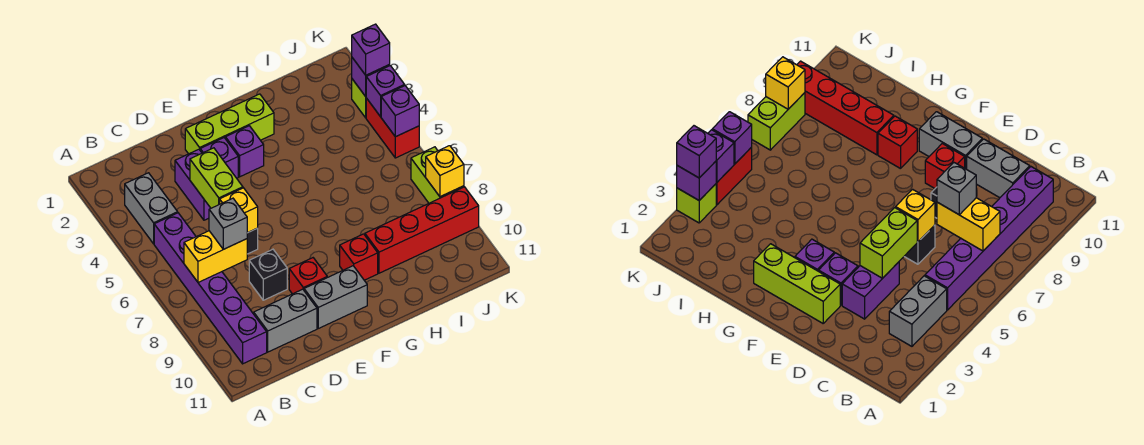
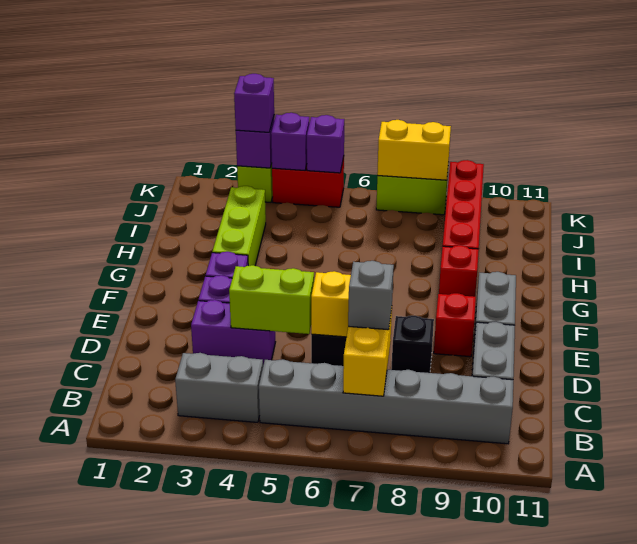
purple 1x6 brick [154,213,267,364] -> grey 1x6 brick [259,359,513,444]
lime 1x3 brick [185,94,274,154] -> lime 1x3 brick moved to [212,186,266,266]
yellow 1x1 brick [426,146,464,197] -> yellow 1x2 brick [377,120,451,180]

